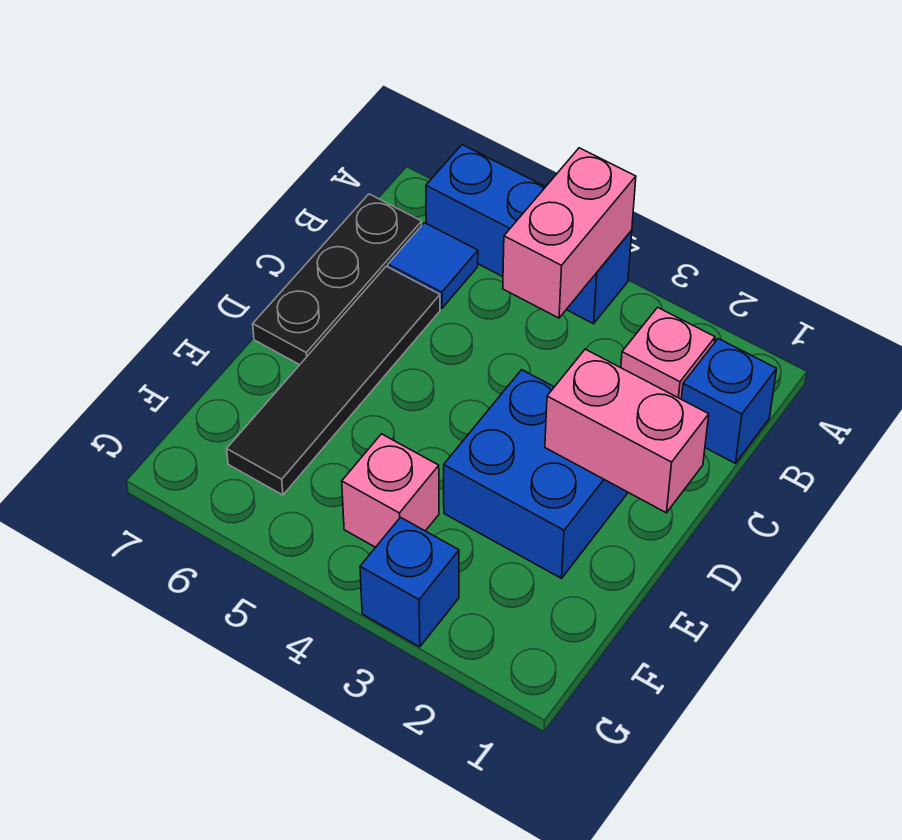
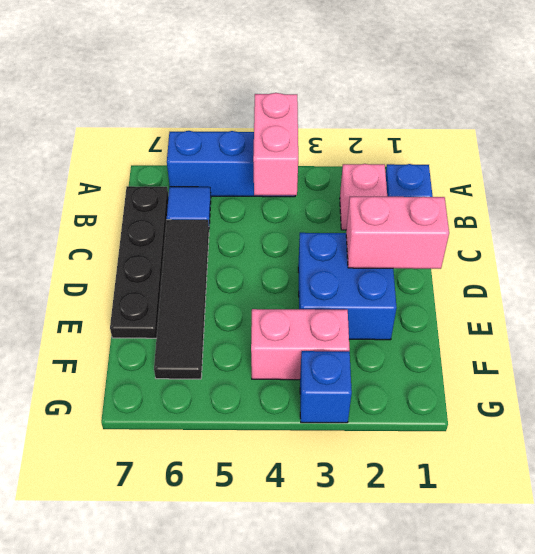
black 1x3 plate [253,194,422,365] -> black 1x4 plate [110,186,168,338]
pink 1x1 brick [342,434,439,547] -> pink 1x2 brick [251,309,349,380]

